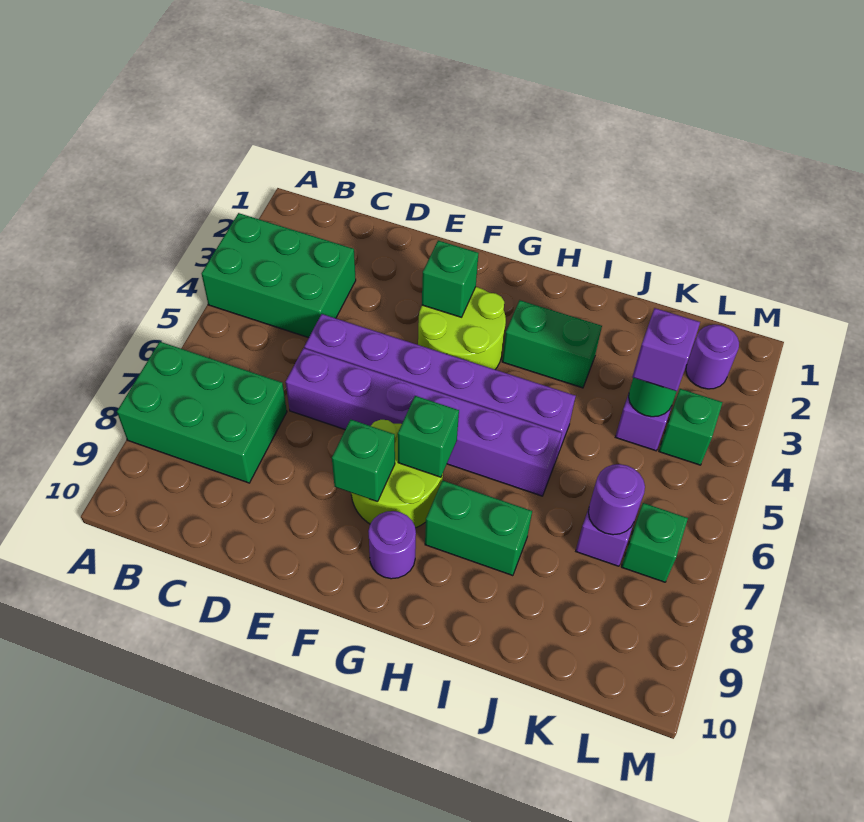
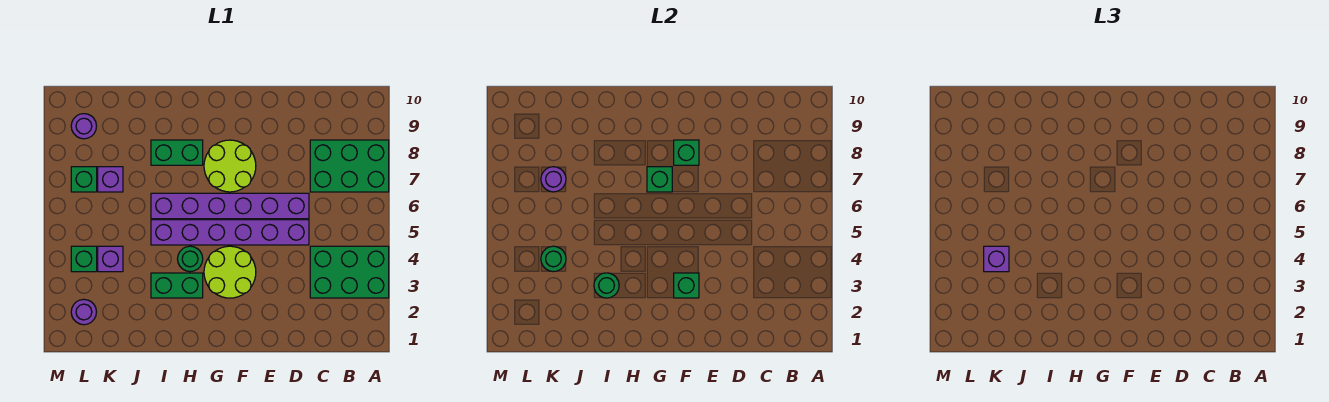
purple 1x1 round brick [368,511,416,579] -> purple 1x1 round brick moved to [71,114,96,139]
none -> green 1x1 round brick [178,246,203,272]
none -> green 1x1 round brick [594,273,619,298]

